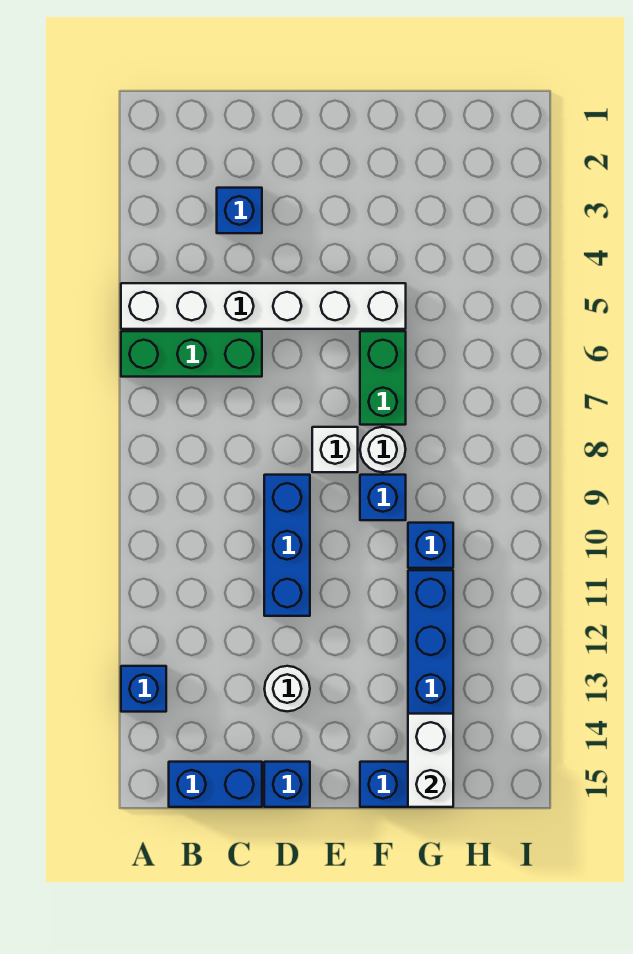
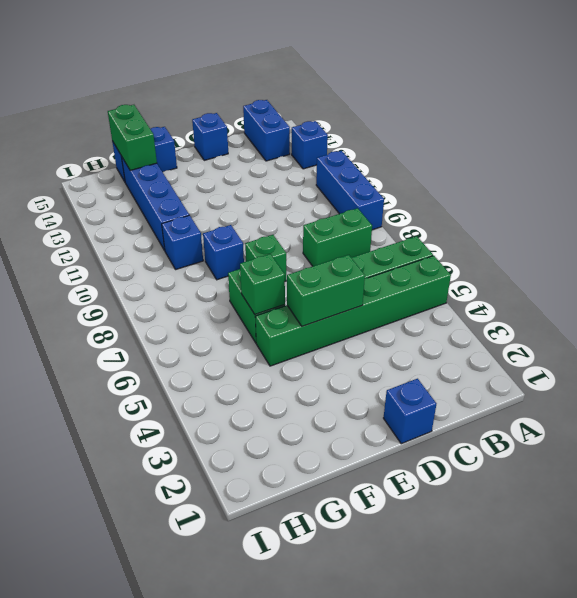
white 1x6 brick [121,283,406,329] -> green 1x6 brick [255,256,451,366]
none -> green 1x2 brick [303,208,372,266]
blue 1x2 brick [169,762,262,807] -> blue 1x2 brick turned to [243,100,290,161]
blue 1x1 brick [217,188,262,233] -> blue 1x1 brick moved to [384,379,436,444]
none -> green 1x2 brick [287,255,365,326]
blue 1x3 brick [264,475,310,616] -> blue 1x3 brick moved to [316,151,384,230]
white 1x1 round brick [264,666,310,711] -> none
white 1x1 brick [312,427,358,472] -> green 1x1 brick [245,235,286,281]
none -> green 1x1 brick [240,254,285,314]
white 1x1 round brick [360,427,406,472] -> none
white 1x2 brick [408,714,453,807] -> green 1x2 brick [108,105,157,171]

